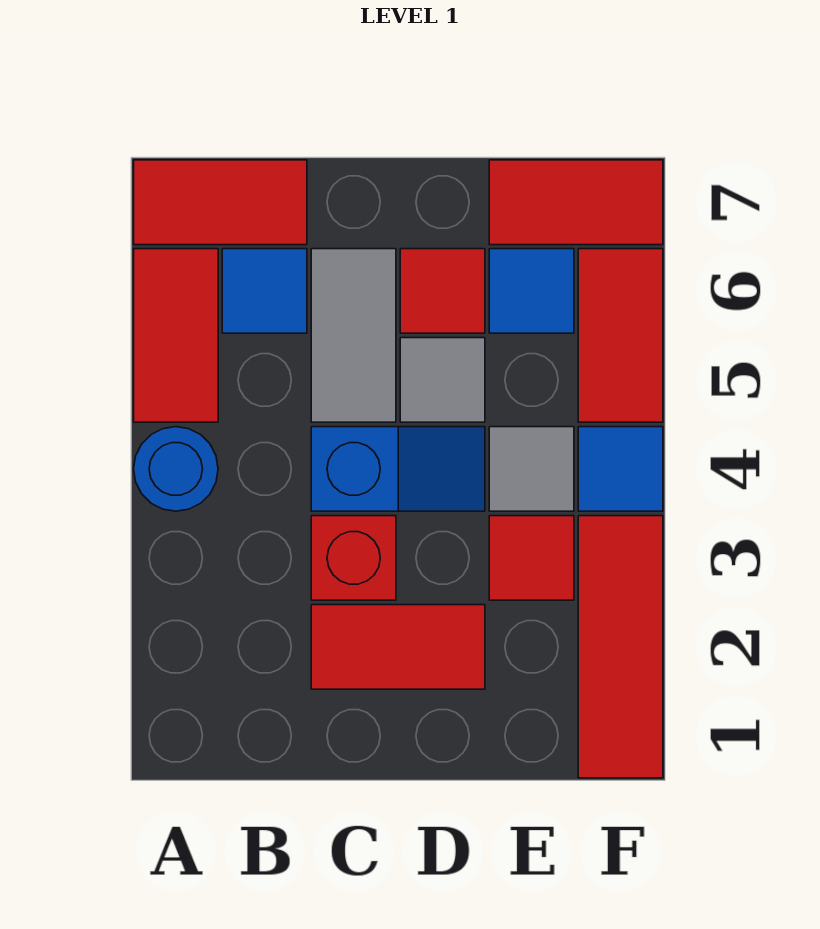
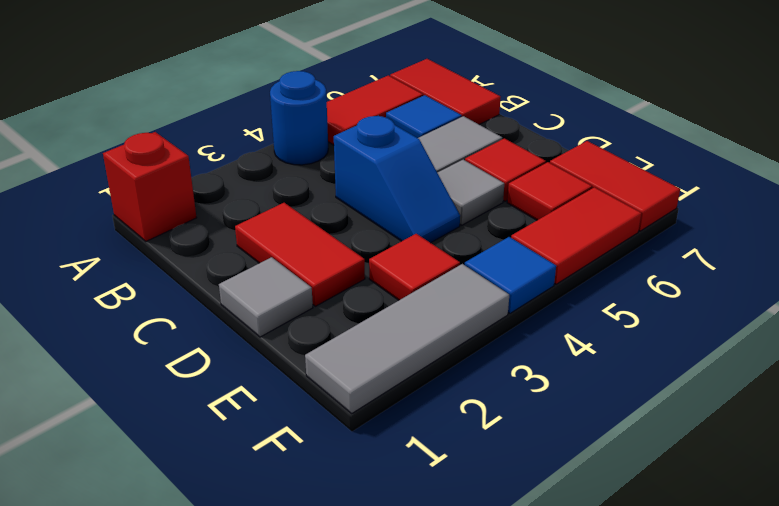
red 1x1 brick [311,516,396,600] -> red 1x1 brick moved to [103,132,197,241]
grey 1x1 tile [489,427,574,511] -> grey 1x1 tile moved to [219,257,313,337]
blue 1x1 tile [489,249,574,333] -> red 1x1 tile [507,162,592,220]
red 1x3 tile [578,516,663,778] -> grey 1x3 tile [305,264,509,413]

